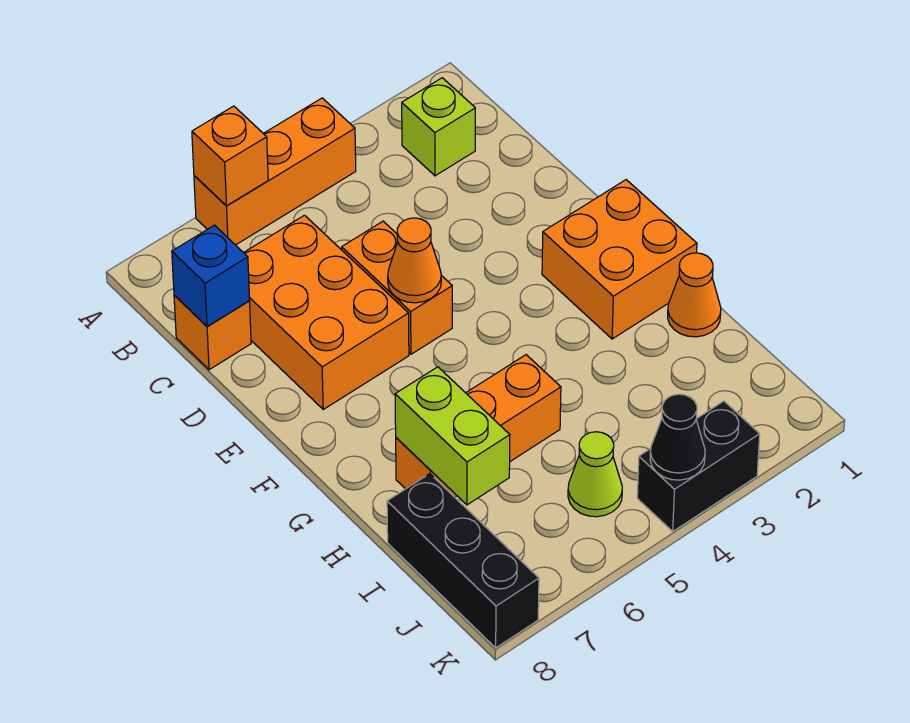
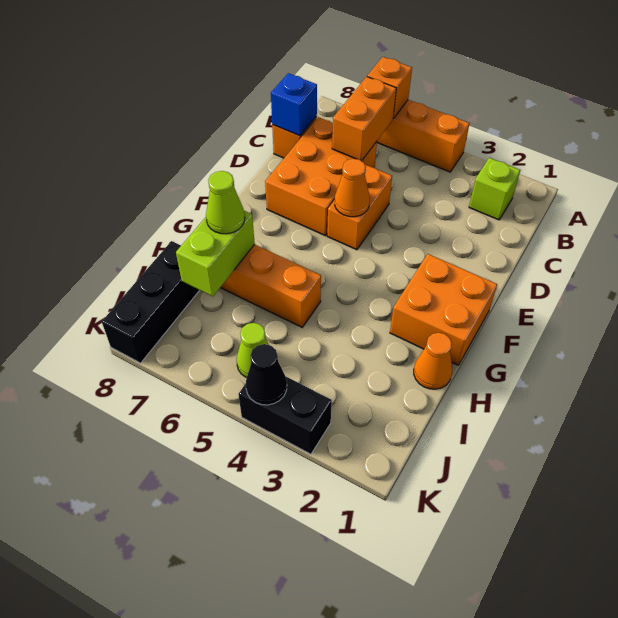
none -> orange 1x2 brick [332,77,396,161]
none -> lime 1x1 cone [206,171,245,234]

